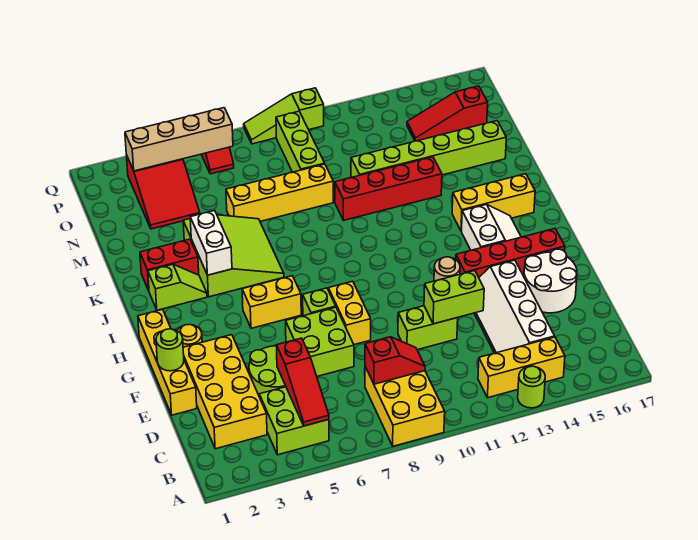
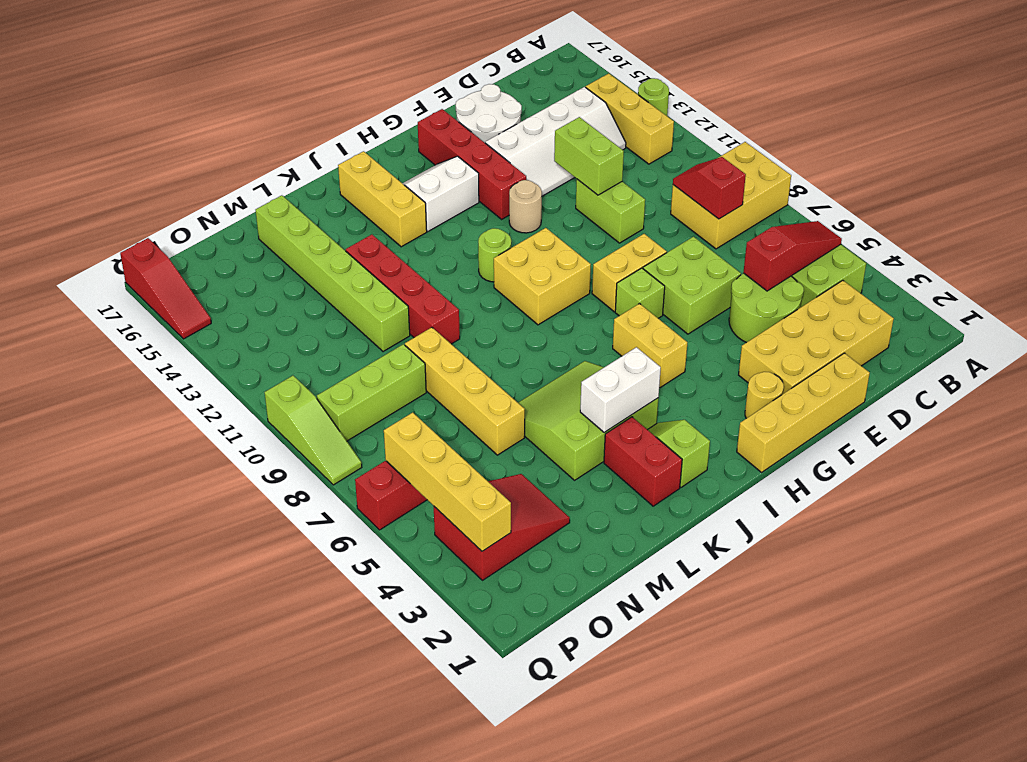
lime 1x1 round brick [156,329,184,371] -> lime 1x1 round brick moved to [478,228,511,282]
none -> yellow 2x2 brick [494,228,591,325]
red 1x3 slope [407,86,488,141] -> red 1x3 slope moved to [120,238,211,339]
tan 1x4 brick [125,108,233,171] -> yellow 1x4 brick [384,412,511,551]

